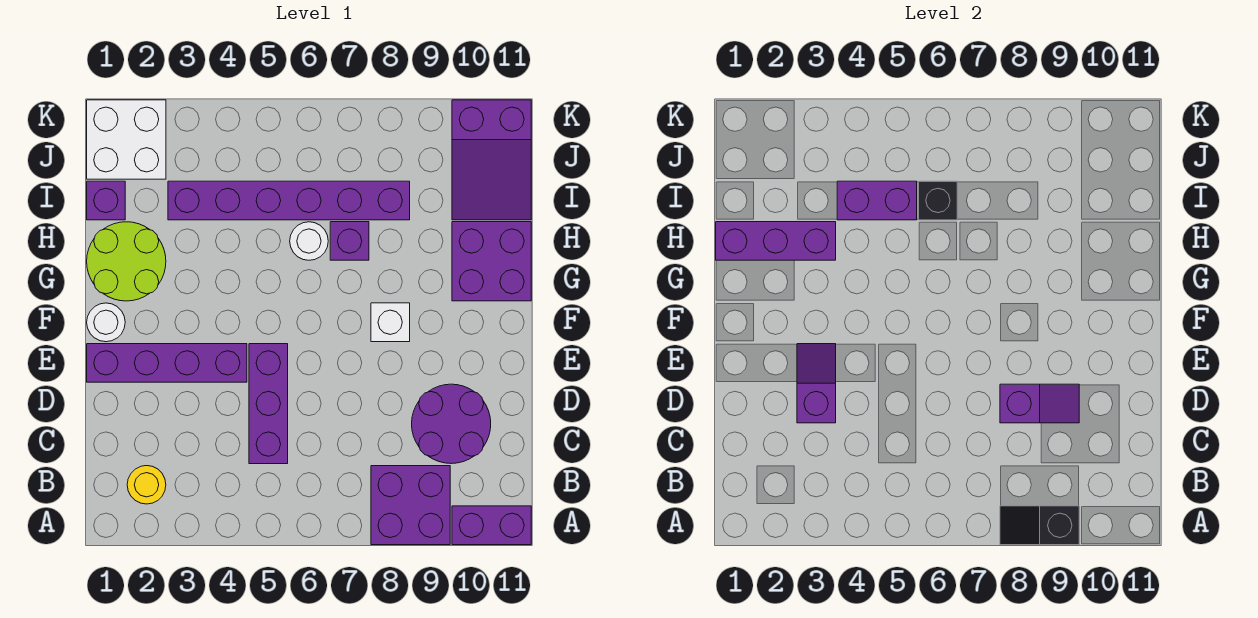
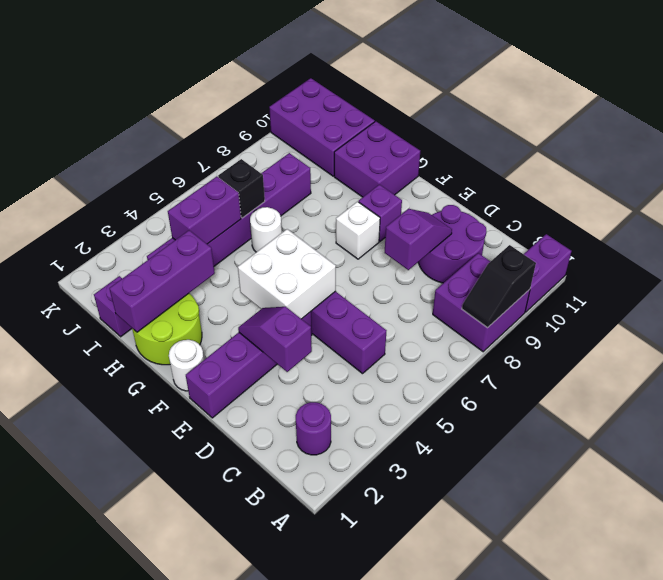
yellow 1x1 round brick [127,466,166,504] -> purple 1x1 round brick [296,402,331,455]
purple 1x1 brick [330,222,369,260] -> purple 1x1 brick moved to [359,184,402,241]
purple 2x3 slope [452,100,531,220] -> purple 2x3 brick [269,78,375,176]
white 2x2 brick [87,100,166,179] -> white 2x2 brick moved to [238,229,336,319]

